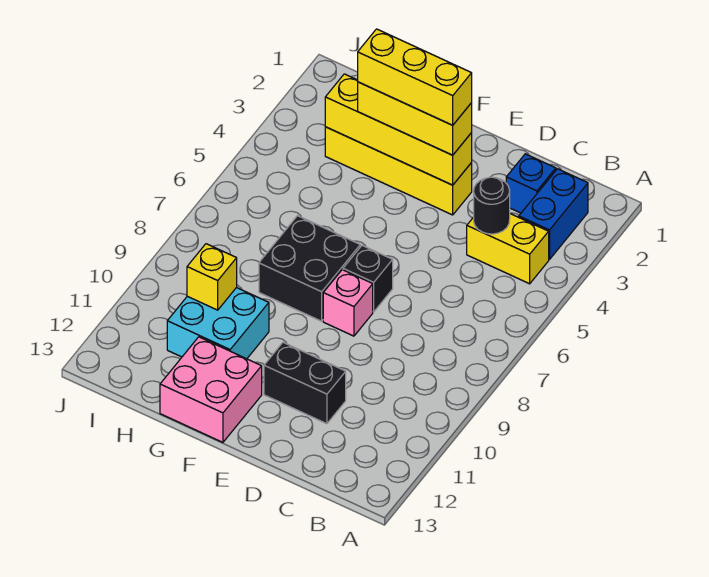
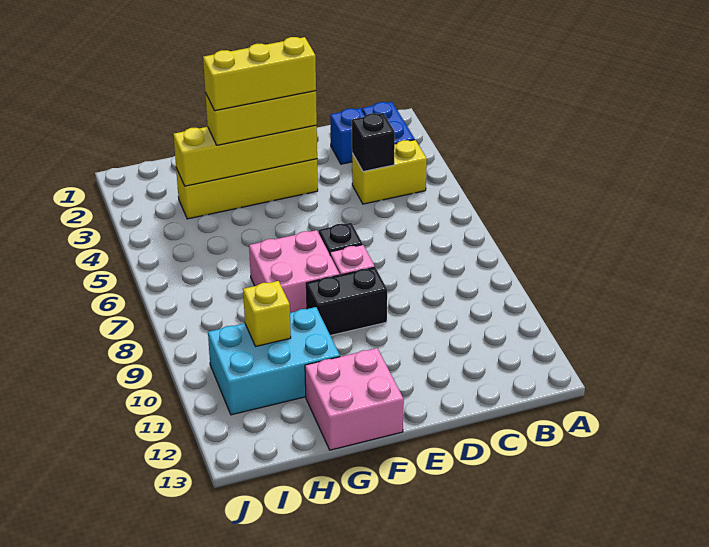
black 1x1 round brick [474,177,510,234] -> black 1x1 brick [352,113,395,172]
black 1x2 brick [264,342,346,424] -> black 1x2 brick moved to [306,267,387,335]
black 2x2 brick [259,216,360,321] -> pink 2x2 brick [249,230,340,313]
cyan 2x2 brick [167,288,269,359] -> cyan 2x3 brick [208,307,340,415]

